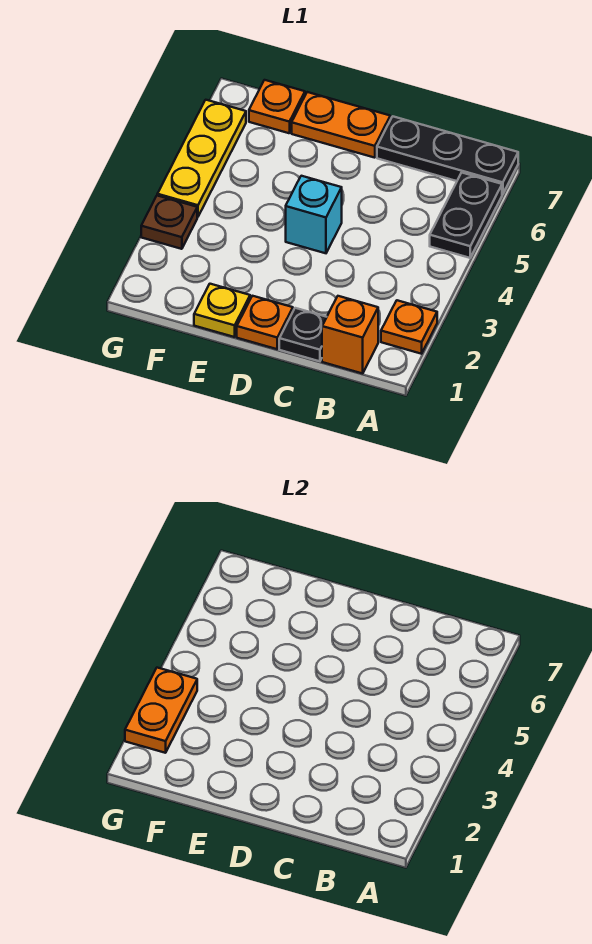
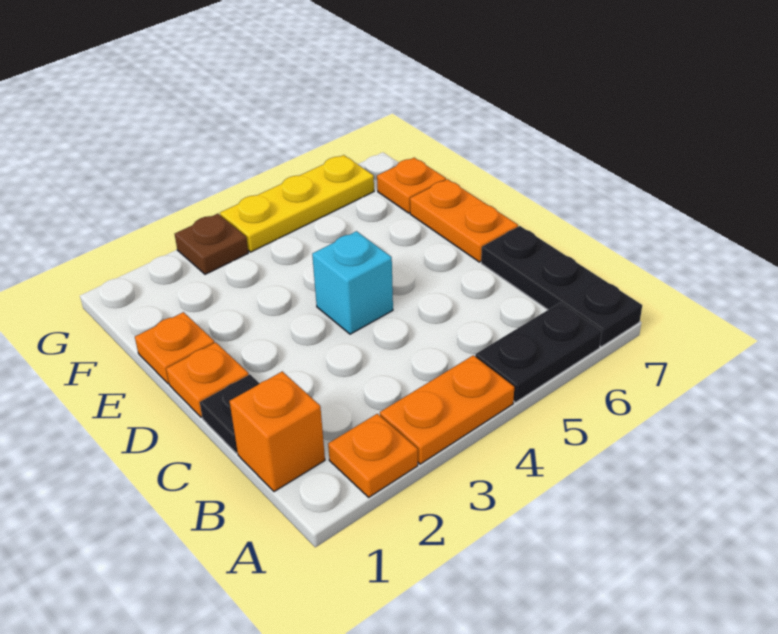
yellow 1x1 plate [194,284,250,337] -> orange 1x1 plate [135,312,214,384]
orange 1x2 plate [125,668,197,753] -> orange 1x2 plate moved to [380,355,514,464]

